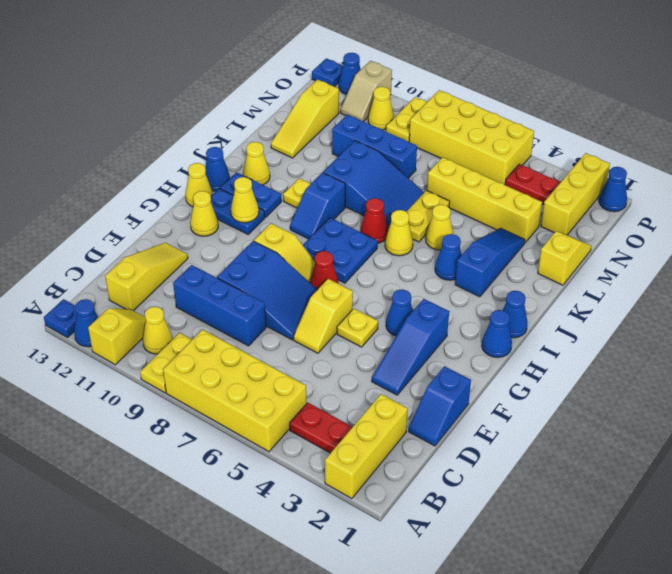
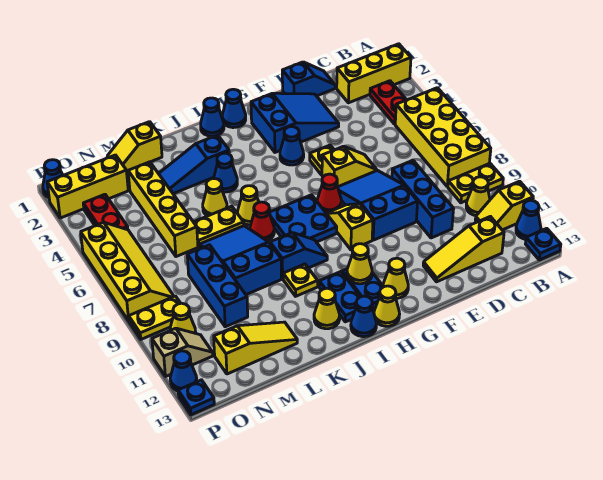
blue 1x3 slope [372,299,449,395] -> blue 2x3 slope [251,93,339,152]
yellow 2x4 brick [409,90,534,185] -> yellow 2x4 slope [81,222,174,321]

